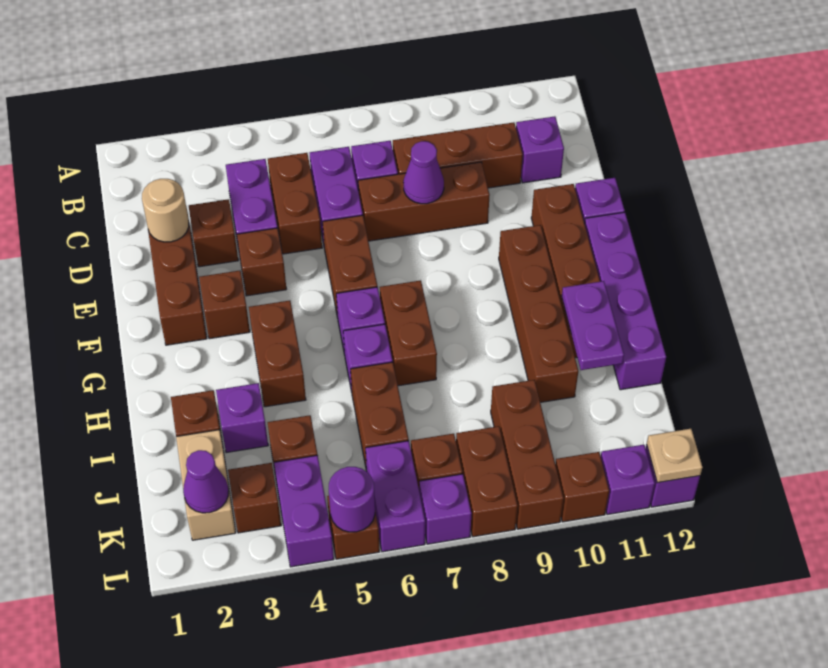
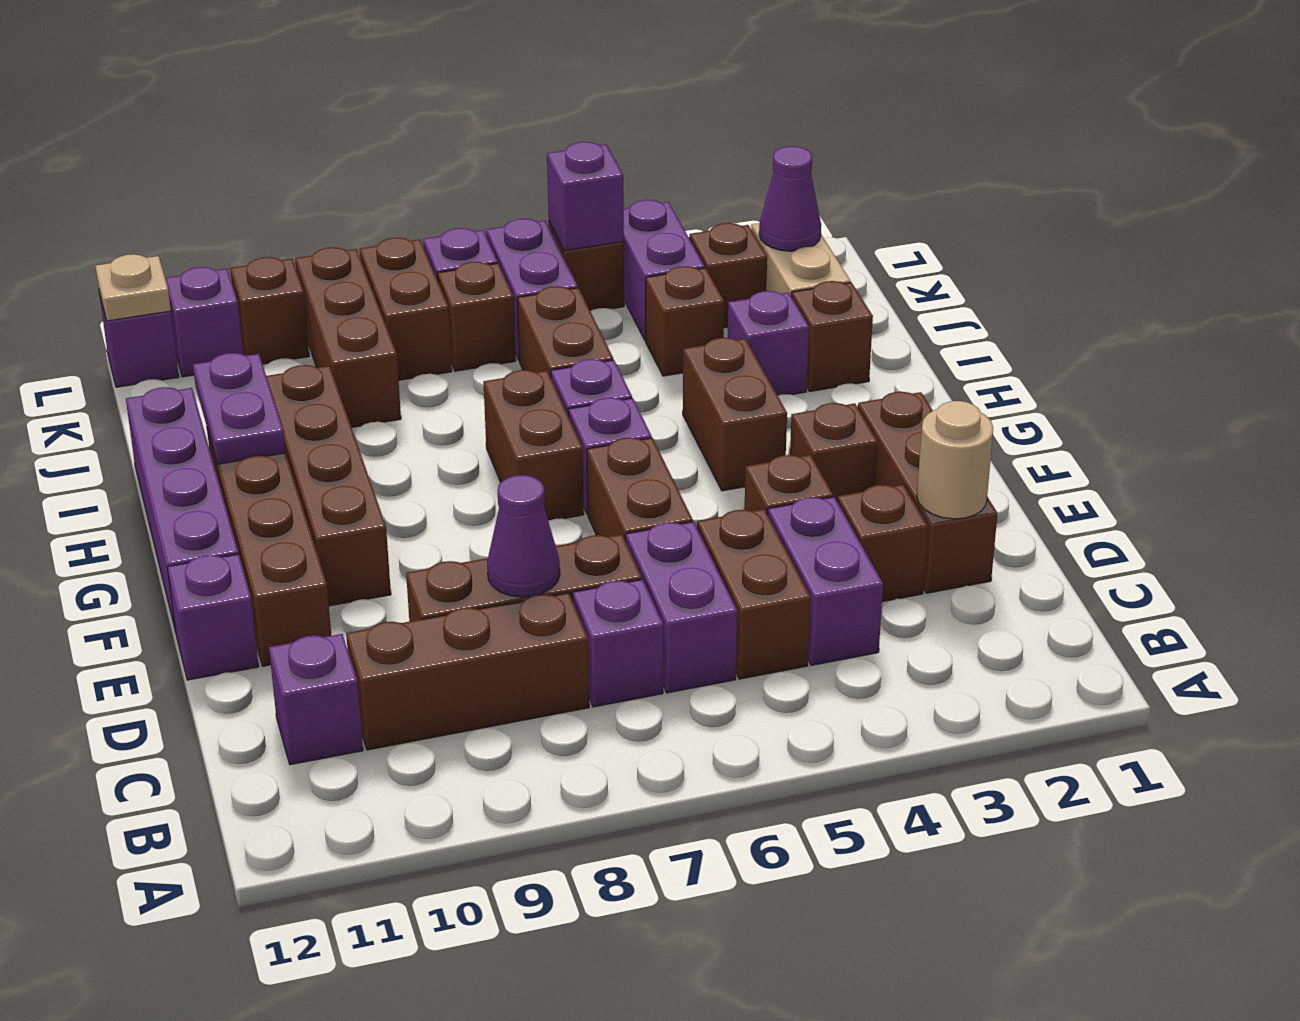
purple 1x1 round brick [329,467,375,532] -> purple 1x1 brick [547,142,624,251]

